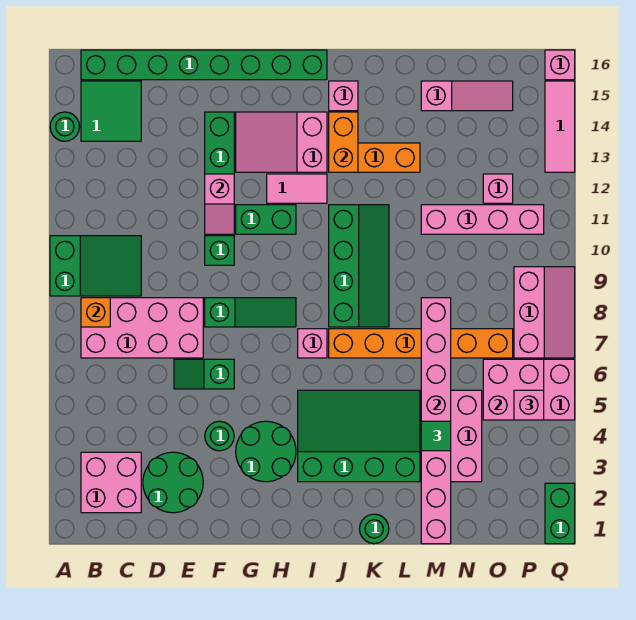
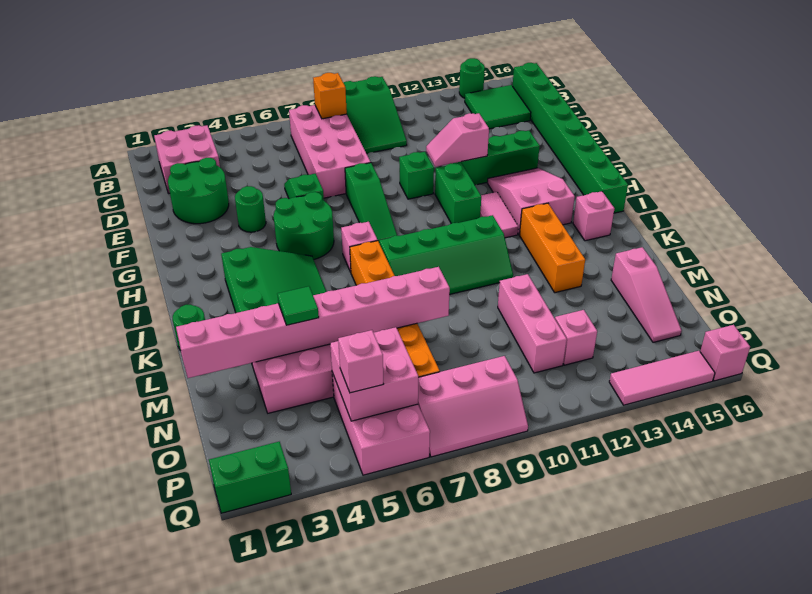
green 2x2 round brick [236,421,296,482] -> green 2x2 round brick moved to [274,192,334,260]
orange 1x2 brick [329,112,358,172] -> none
pink 1x4 brick [421,205,544,234] -> pink 1x3 brick [498,274,567,373]

